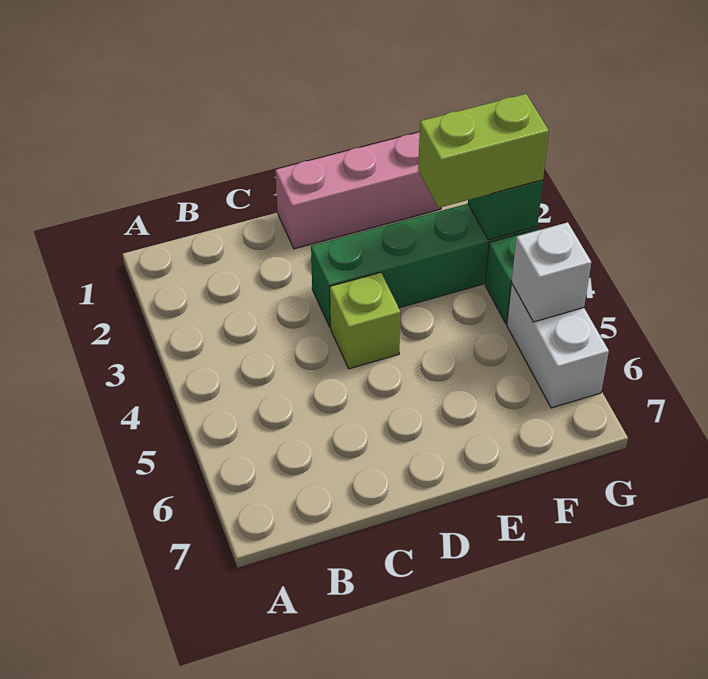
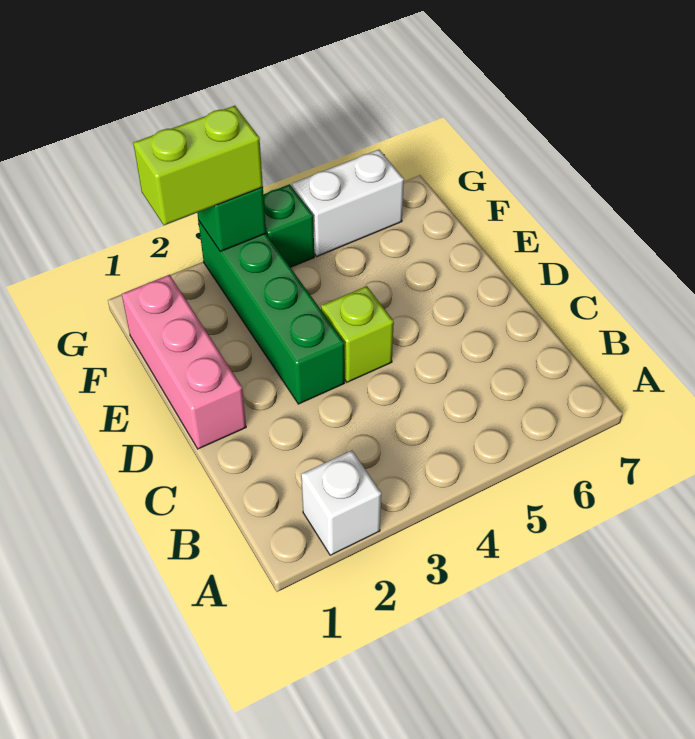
lime 1x2 brick [418,94,549,208] -> lime 1x2 brick turned to [133,106,263,225]
white 1x1 brick [512,222,591,322] -> white 1x1 brick moved to [301,451,381,555]

